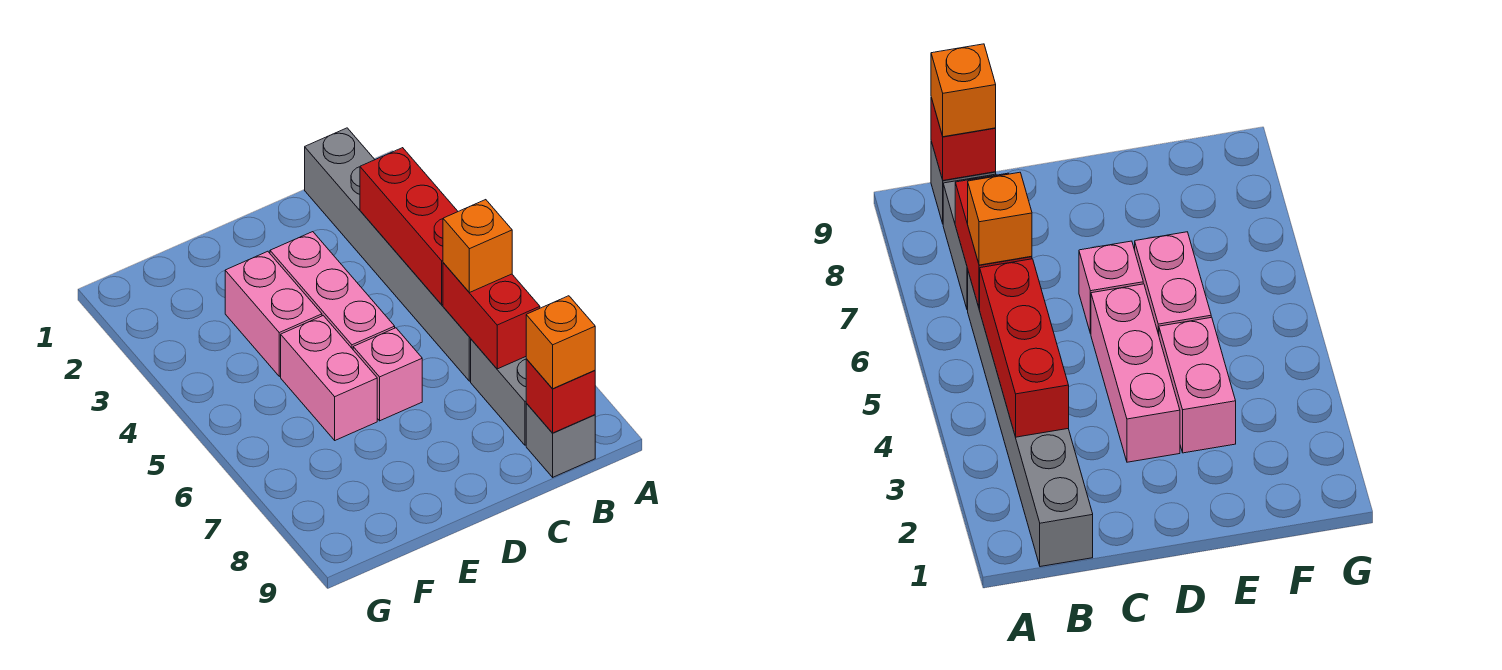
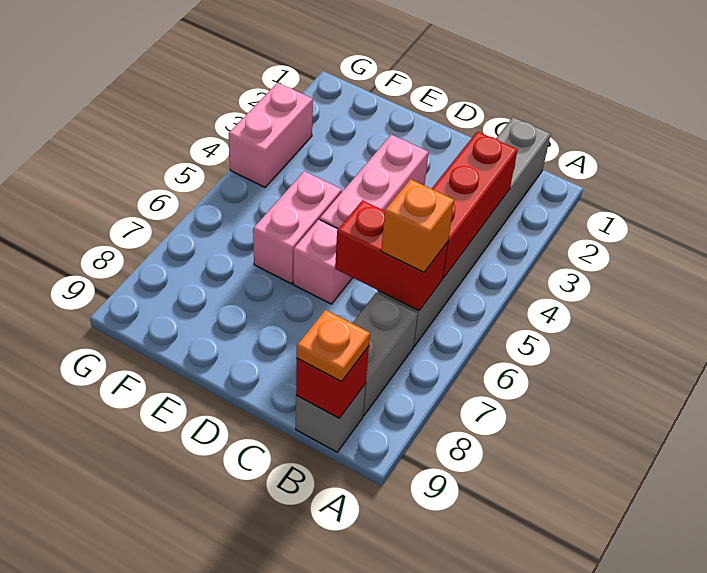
red 1x2 brick [443,263,540,369] -> red 1x2 brick turned to [335,200,448,311]
orange 1x1 brick [526,296,595,389] -> orange 1x1 plate [297,310,370,381]
pink 1x2 brick [225,251,322,376] -> pink 1x2 brick moved to [229,83,313,187]

